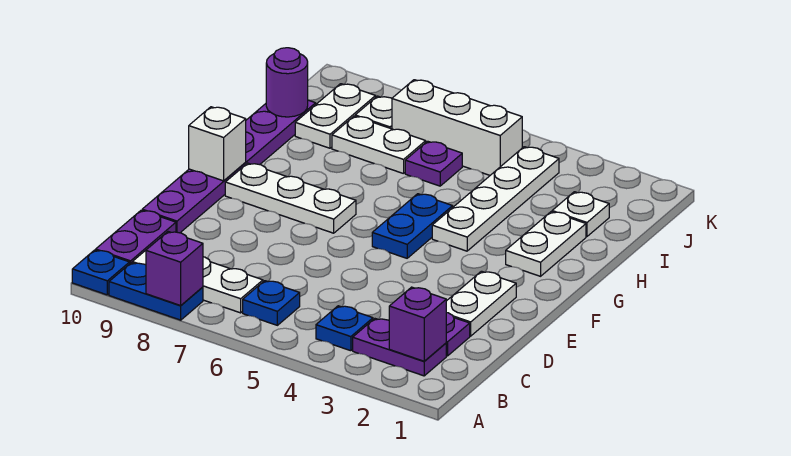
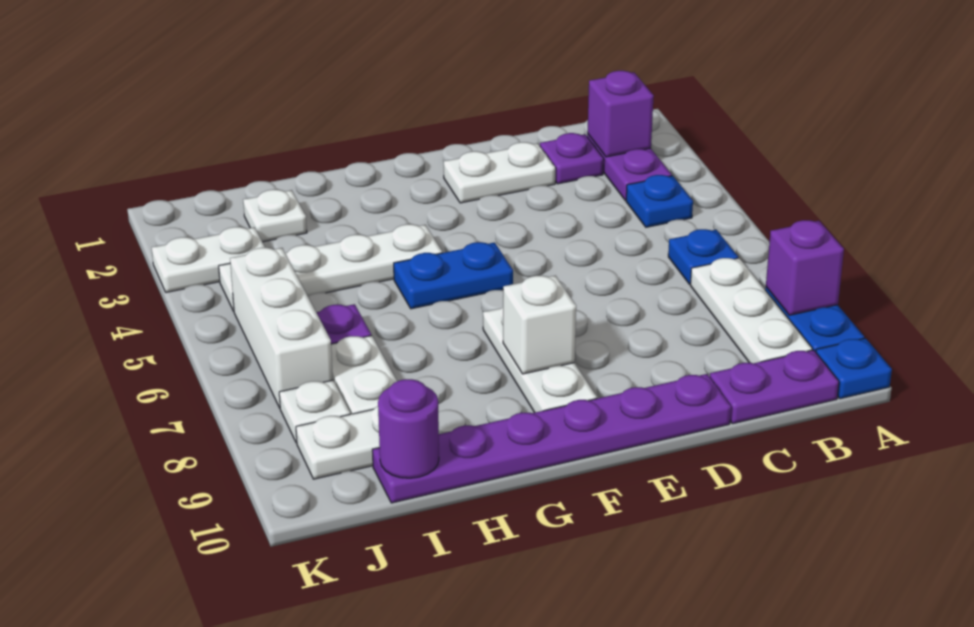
white 1x1 brick [189,107,246,181] -> white 1x1 brick moved to [503,276,576,374]
white 1x2 plate [506,212,586,276] -> white 1x2 plate moved to [152,227,265,292]

